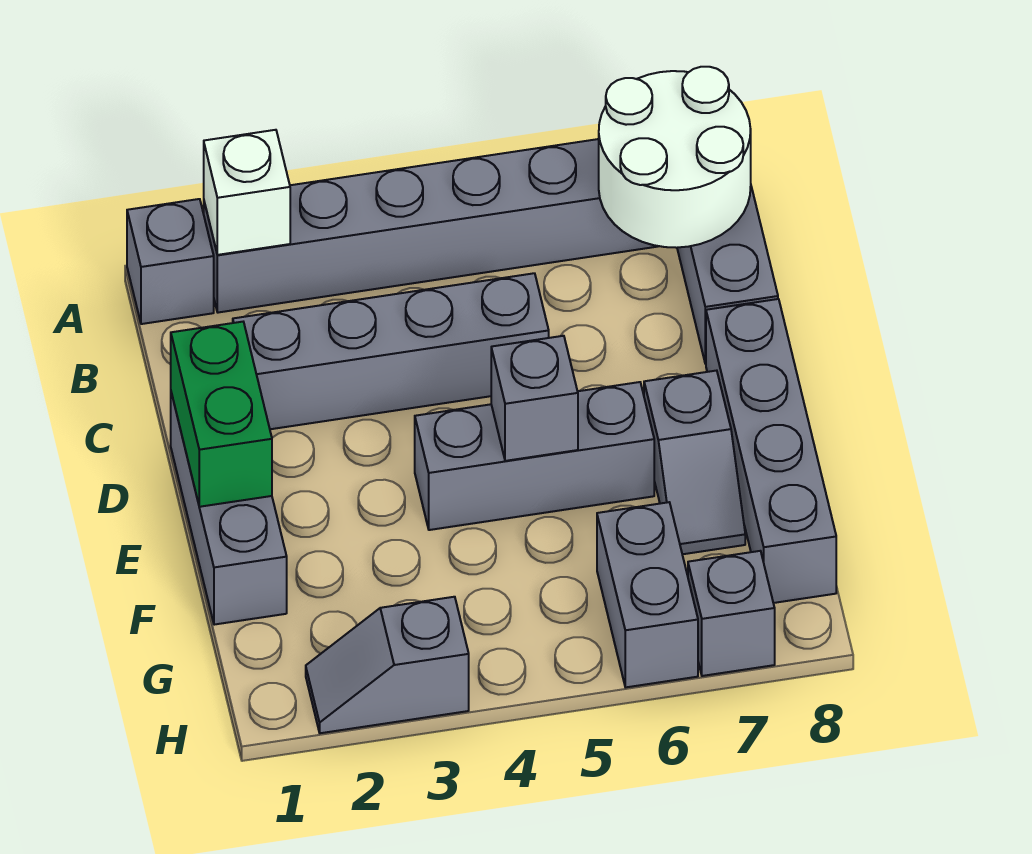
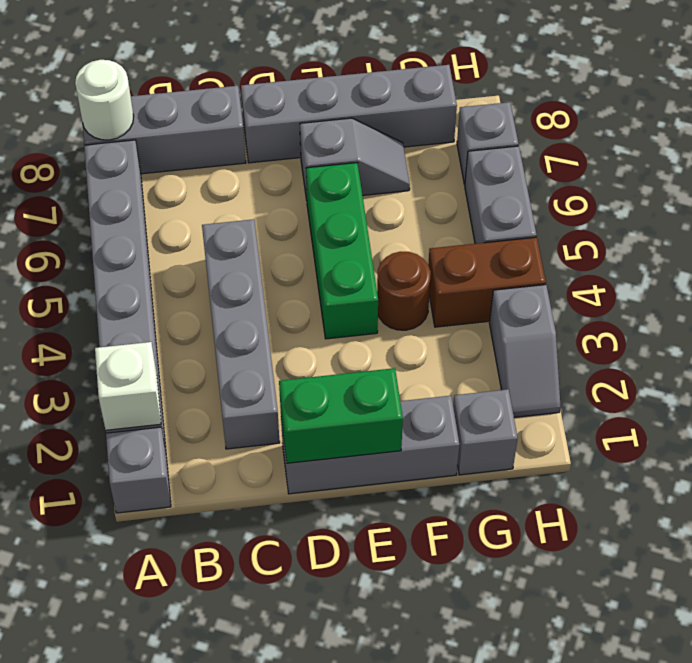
white 2x2 round brick [599,67,751,248] -> white 1x1 round brick [75,60,134,140]
grey 1x3 brick [415,382,654,530] -> green 1x3 brick [306,163,378,339]
grey 1x1 brick [491,336,578,461] -> grey 1x1 brick moved to [453,389,518,475]
none -> brown 1x1 round brick [377,252,431,330]
none -> brown 1x2 brick [428,237,546,327]
grey 1x2 brick [597,502,698,687] -> grey 1x2 brick turned to [465,146,537,244]

